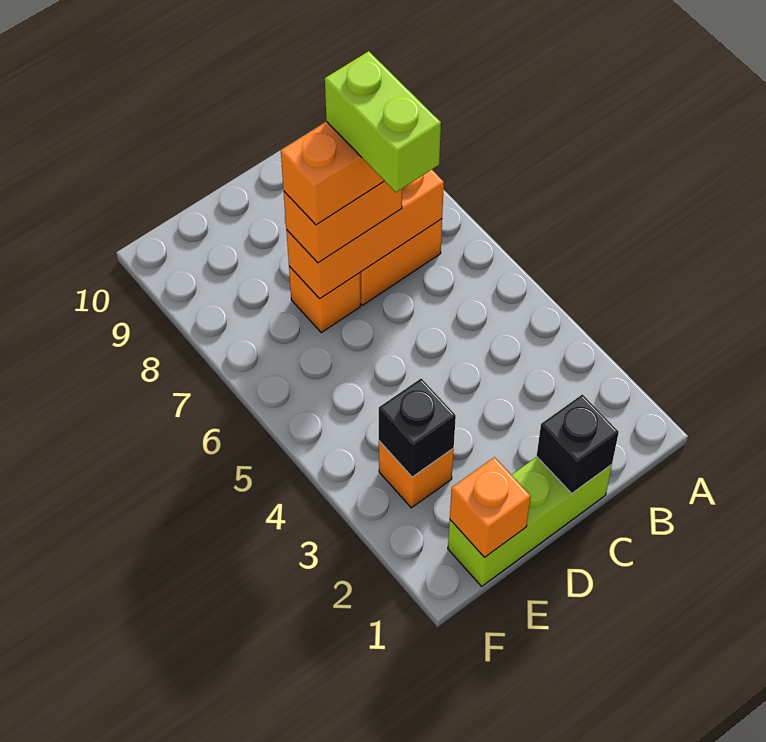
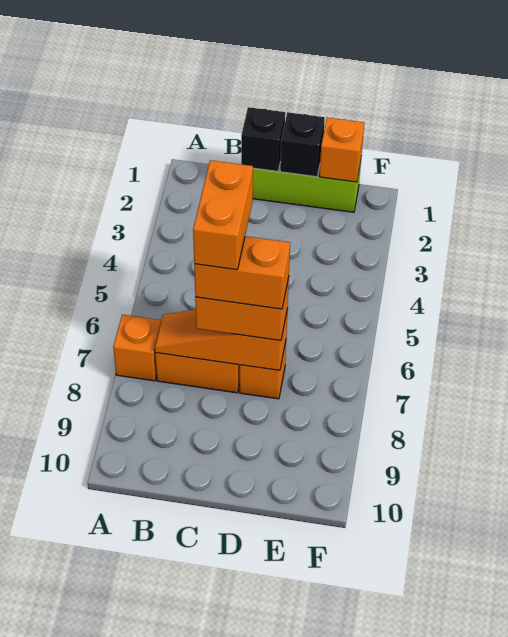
orange 1x3 brick [286,170,444,299] -> orange 1x3 slope [155,308,288,370]
lime 1x2 brick [325,51,441,192] -> orange 1x2 brick [193,160,253,270]
orange 1x1 brick [379,441,454,508] -> orange 1x1 brick moved to [113,315,161,381]
black 1x1 brick [379,378,456,477] -> black 1x1 brick moved to [280,112,325,177]

